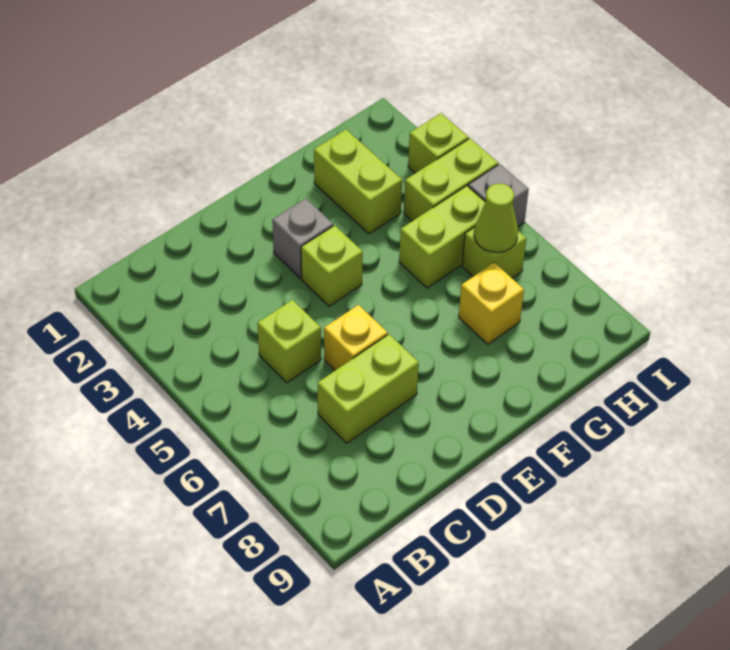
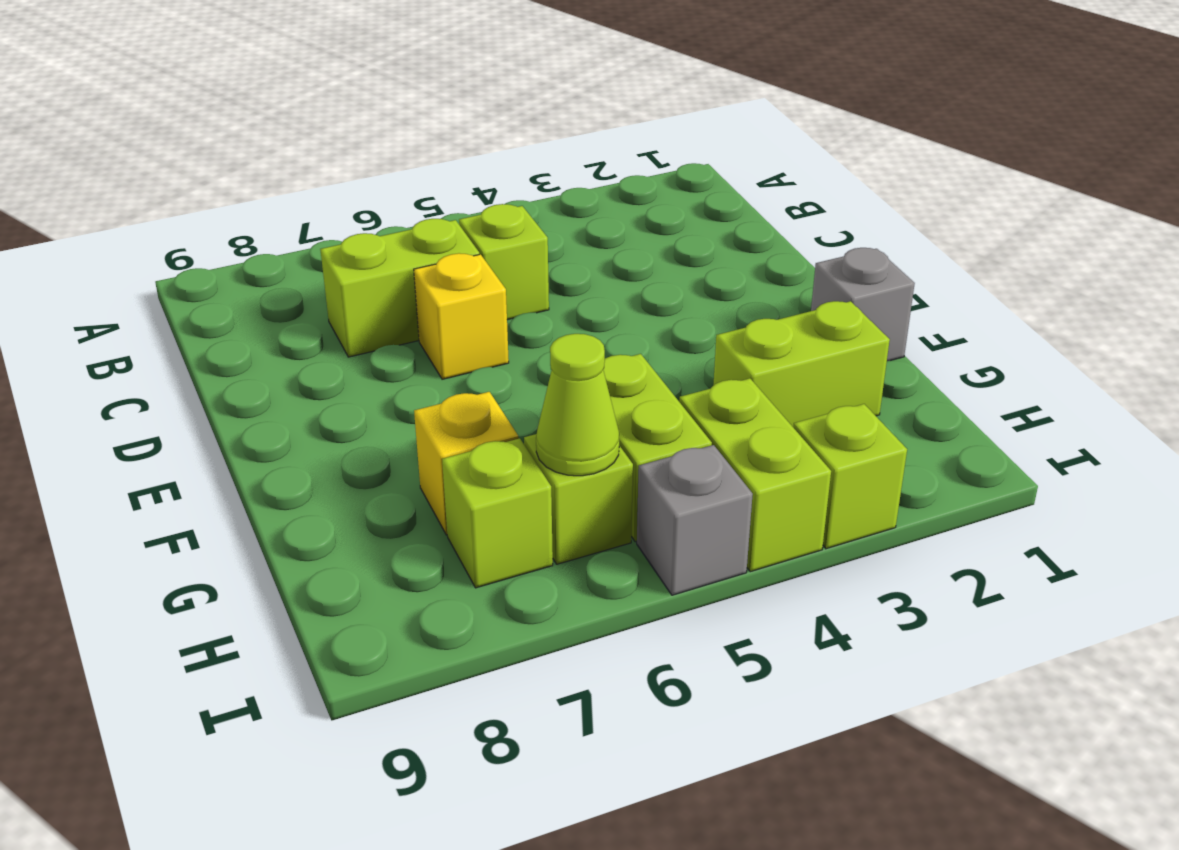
lime 1x2 brick [318,334,419,443] -> lime 1x2 brick turned to [320,219,479,357]
grey 1x1 brick [272,198,333,278] -> grey 1x1 brick moved to [811,248,915,361]
lime 1x1 brick [301,225,363,306] -> lime 1x1 brick moved to [442,438,553,588]

